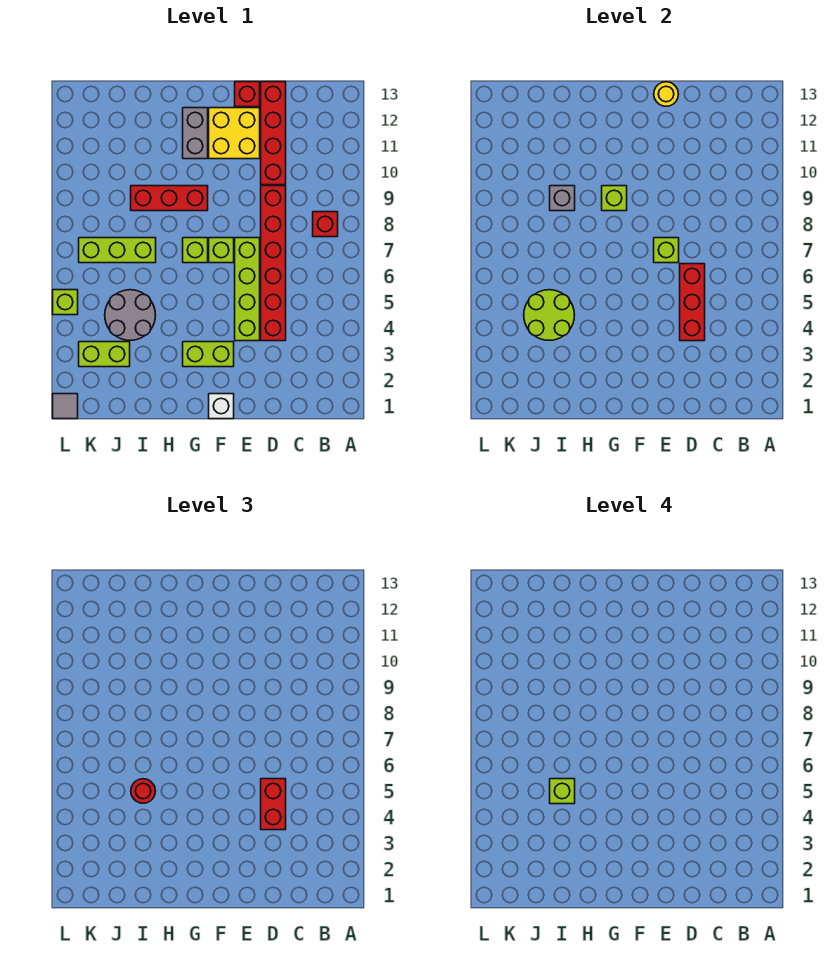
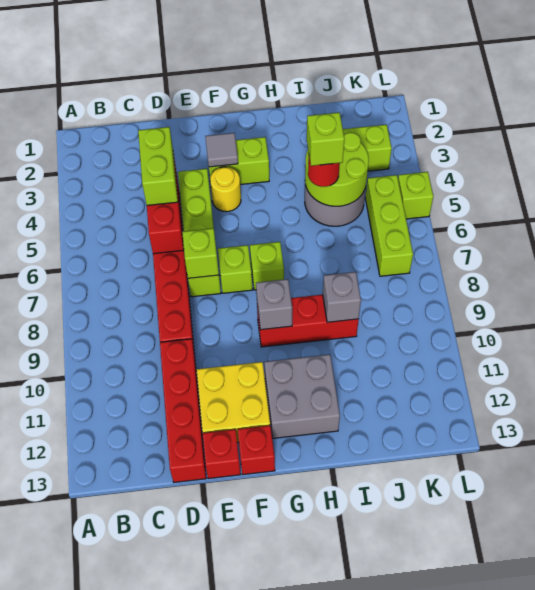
red 1x1 brick [313,212,338,237] -> red 1x1 brick moved to [237,425,275,475]
red 1x2 brick [261,779,286,830] -> lime 1x2 brick [138,127,178,205]
yellow 1x1 round brick [654,82,678,106] -> yellow 1x1 round brick moved to [210,167,241,212]
white 1x1 brick [209,394,234,419] -> none
lime 1x1 brick [602,186,627,211] -> grey 1x1 brick [256,279,292,330]
grey 1x2 brick [183,108,208,159] -> grey 2x2 brick [264,354,340,438]
lime 1x3 brick [79,238,156,263] -> lime 1x3 brick turned to [365,175,413,276]
grey 1x1 tile [53,394,78,419] -> grey 1x1 tile moved to [205,133,238,167]

